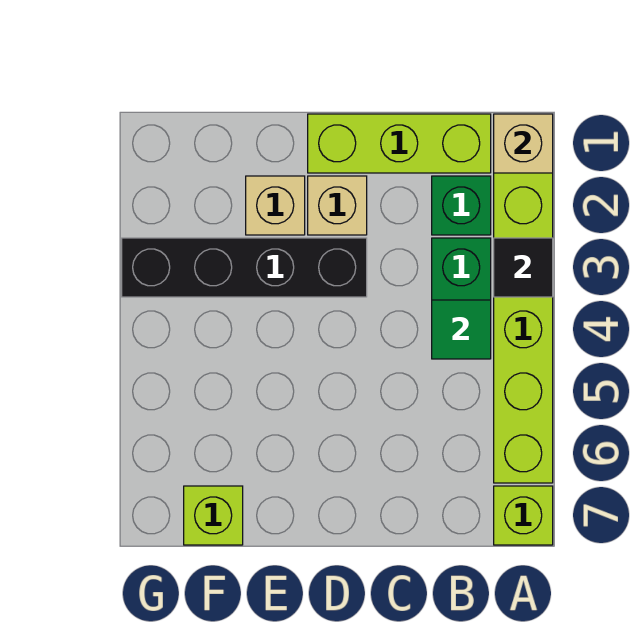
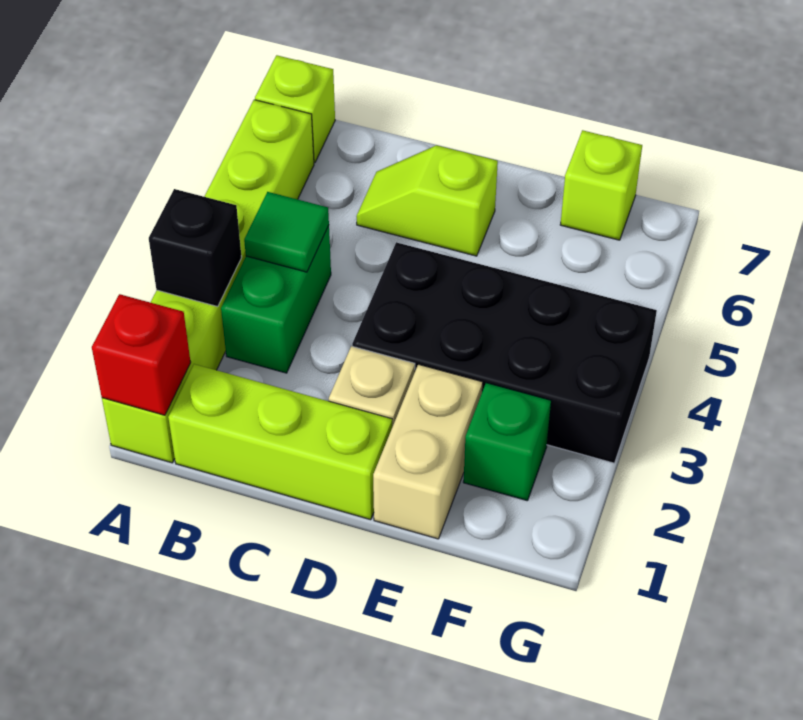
tan 1x1 brick [494,114,553,173] -> red 1x1 brick [92,294,191,415]
black 1x1 tile [494,238,553,297] -> black 1x1 brick [149,189,242,307]
green 1x1 brick [432,176,491,235] -> green 1x1 brick moved to [463,383,551,501]
none -> lime 1x2 slope [356,145,498,256]
black 1x4 brick [122,238,367,297] -> black 2x4 brick [352,242,657,463]
tan 1x1 brick [246,176,305,235] -> tan 1x2 brick [373,364,483,539]

